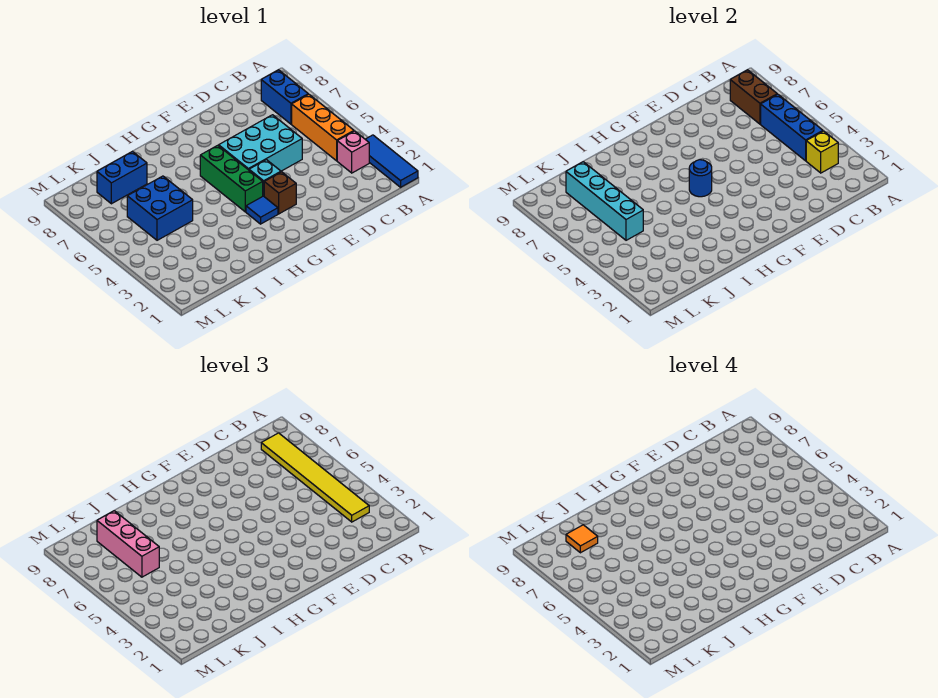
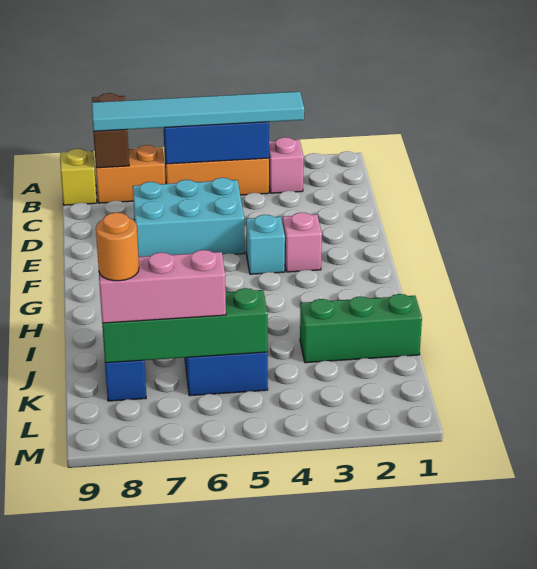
blue 1x3 tile [365,135,418,187] -> none
yellow 1x1 brick [806,131,838,173] -> yellow 1x1 brick moved to [60,149,97,205]
yellow 1x6 tile [261,433,369,522] -> cyan 1x6 tile [92,92,304,131]
blue 1x2 brick [261,70,308,124] -> orange 1x2 brick [96,145,165,203]
brown 1x2 brick [730,70,777,124] -> brown 1x2 brick turned to [92,93,129,168]
cyan 2x3 brick [219,115,302,171] -> cyan 2x3 brick turned to [133,178,245,257]
brown 1x1 brick [264,172,296,214] -> pink 1x1 brick [283,213,322,272]
blue 1x1 tile [246,196,278,224] -> none
green 1x3 brick [200,145,263,212] -> green 1x3 brick moved to [300,294,422,363]
blue 1x1 round brick [689,160,712,197] -> none
cyan 1x4 brick [566,162,643,240] -> green 1x4 brick [102,288,268,363]
orange 1x1 tile [566,525,598,553] -> orange 1x1 round brick [96,213,139,281]

